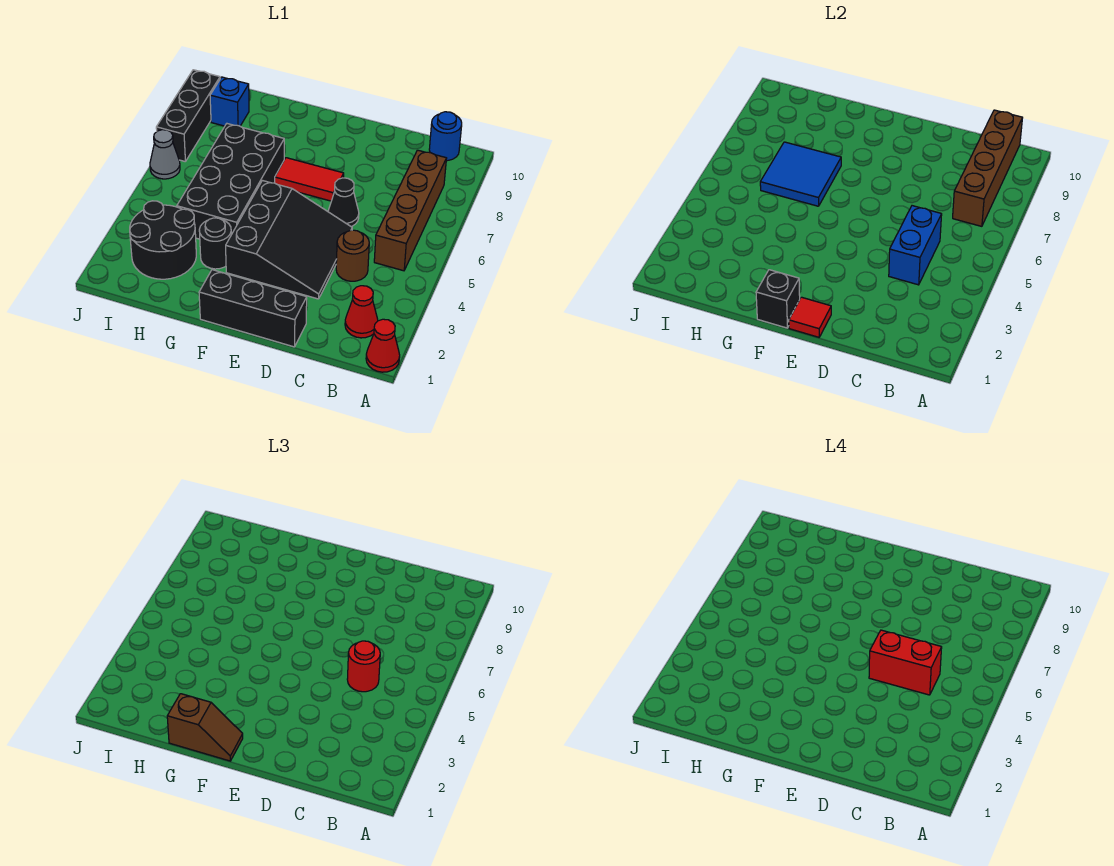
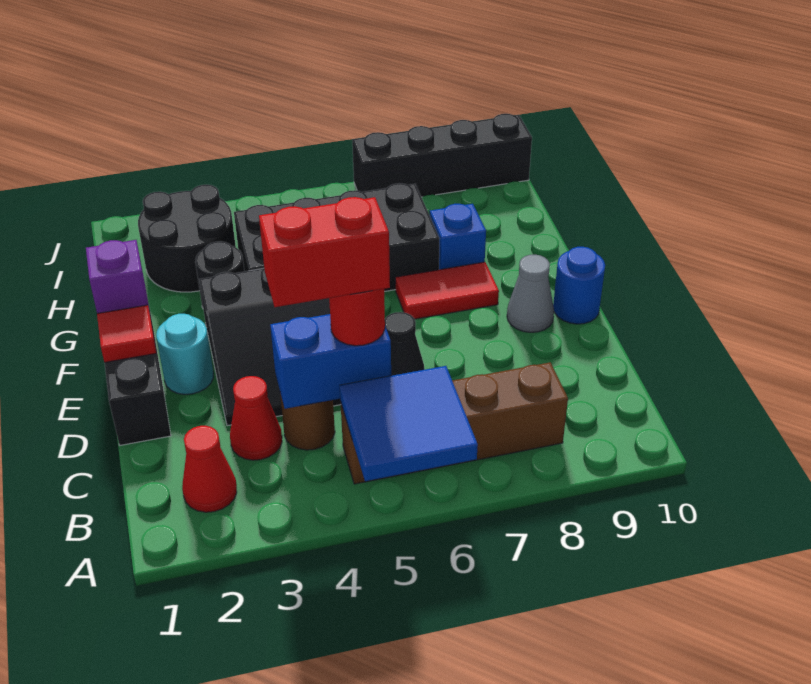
red 1x1 cone [366,319,400,372] -> red 1x1 cone moved to [230,376,282,460]
brown 1x4 brick [953,110,1022,226] -> none
blue 1x1 round brick [429,112,462,161] -> blue 1x1 round brick moved to [553,247,605,324]
red 1x2 brick [869,630,942,695] -> red 1x2 brick turned to [259,197,390,307]
none -> cyan 1x1 round brick [156,314,213,394]
red 1x2 tile [275,158,344,201] -> red 1x2 tile turned to [395,262,499,319]
black 1x1 brick [756,270,800,328] -> purple 1x1 brick [86,240,149,313]
brown 1x2 slope [167,694,243,761] -> none
blue 2x2 tile [760,142,841,206] -> blue 2x2 tile moved to [340,366,478,481]
blue 1x1 brick [210,77,249,126] -> blue 1x1 brick moved to [430,204,486,270]
grey 1x1 cone [150,130,180,179] -> grey 1x1 cone moved to [507,255,554,332]
black 1x3 brick [156,70,220,161] -> black 1x4 brick [352,114,532,197]

